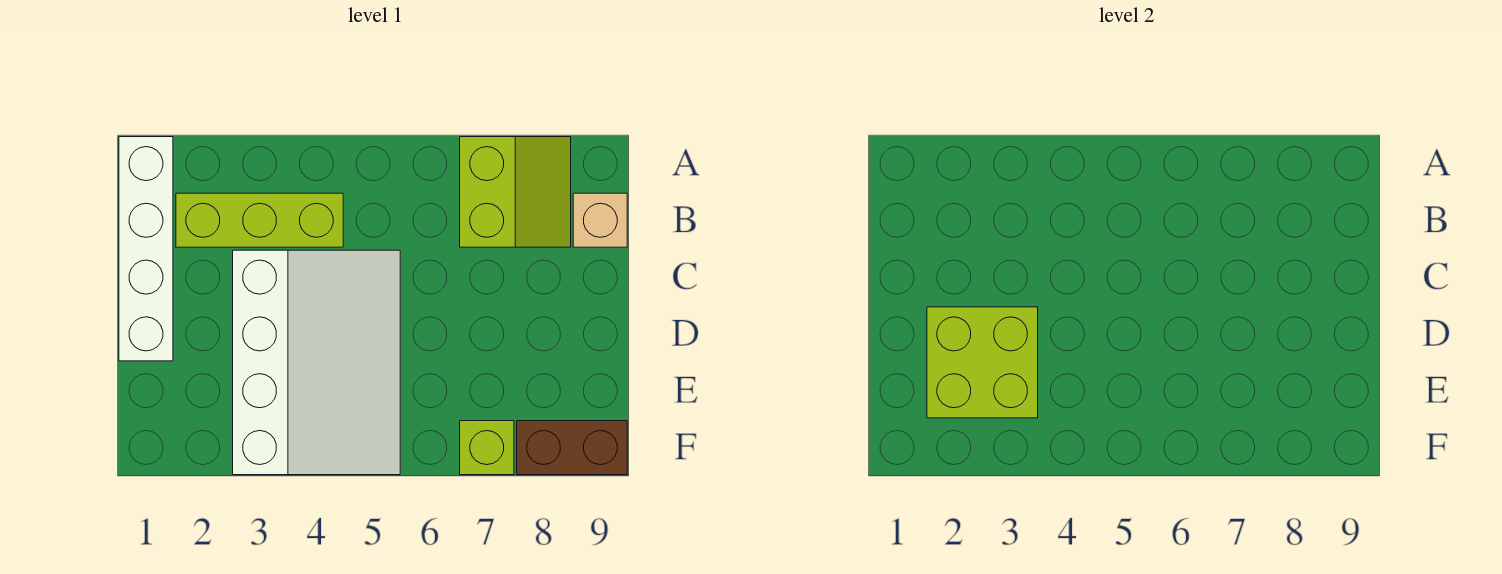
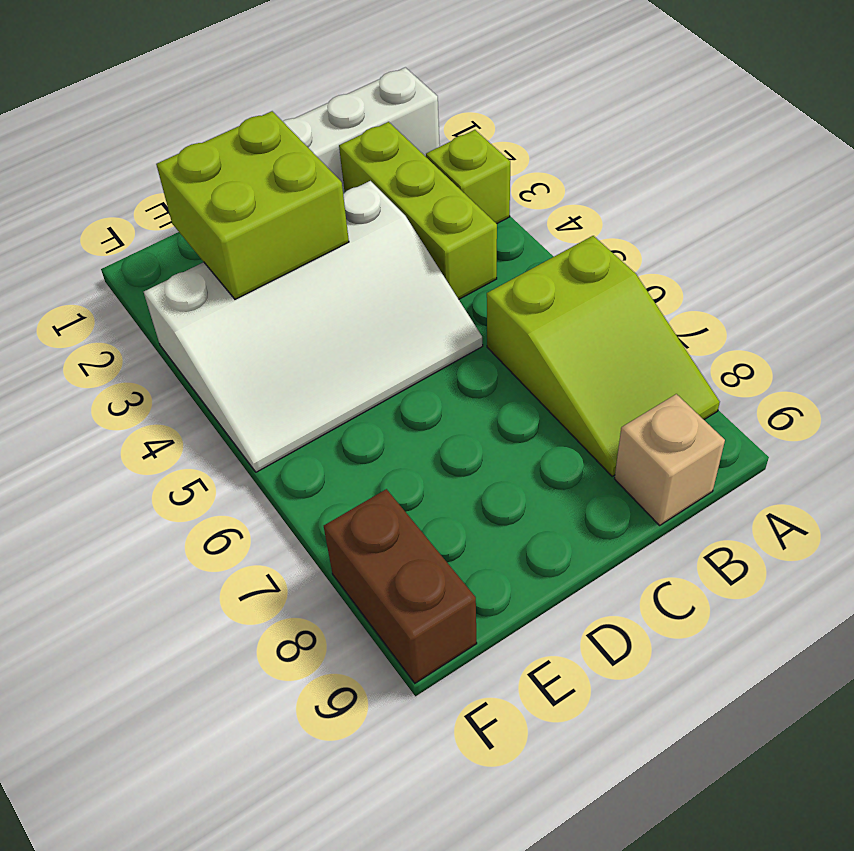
lime 2x2 slope [460,137,571,247] -> lime 2x3 slope [487,236,720,476]
lime 1x1 brick [460,421,514,475] -> lime 1x1 brick moved to [426,130,510,224]

